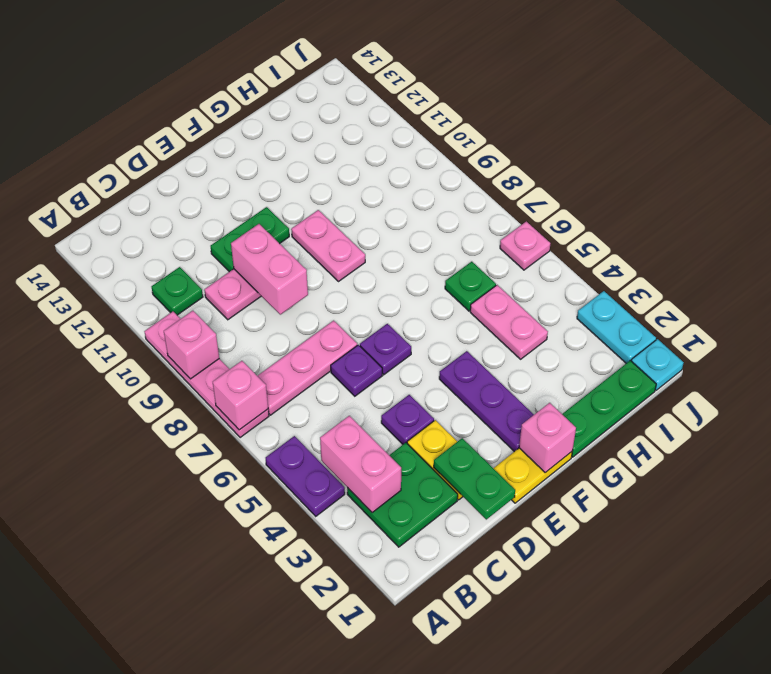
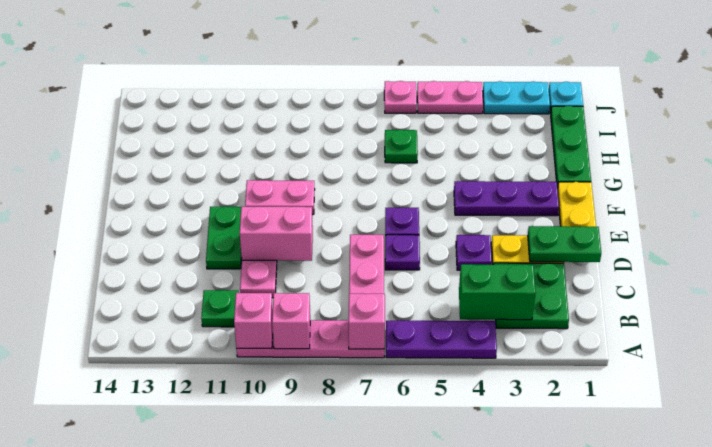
purple 1x2 plate [266,436,345,516] -> purple 1x3 plate [386,321,497,358]
pink 1x2 brick [320,416,401,512] -> green 1x2 brick [459,264,536,320]
pink 1x1 brick [519,403,576,473] -> pink 1x1 brick moved to [234,293,273,349]
pink 1x2 plate [470,285,548,359] -> pink 1x2 plate moved to [417,81,483,114]

